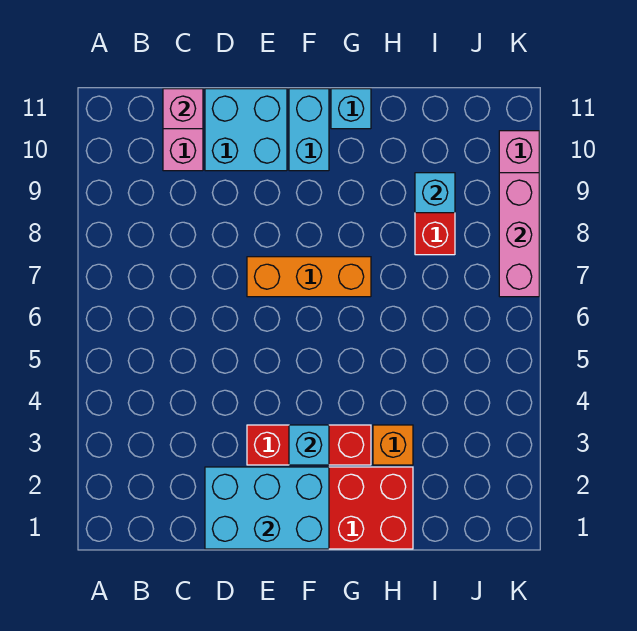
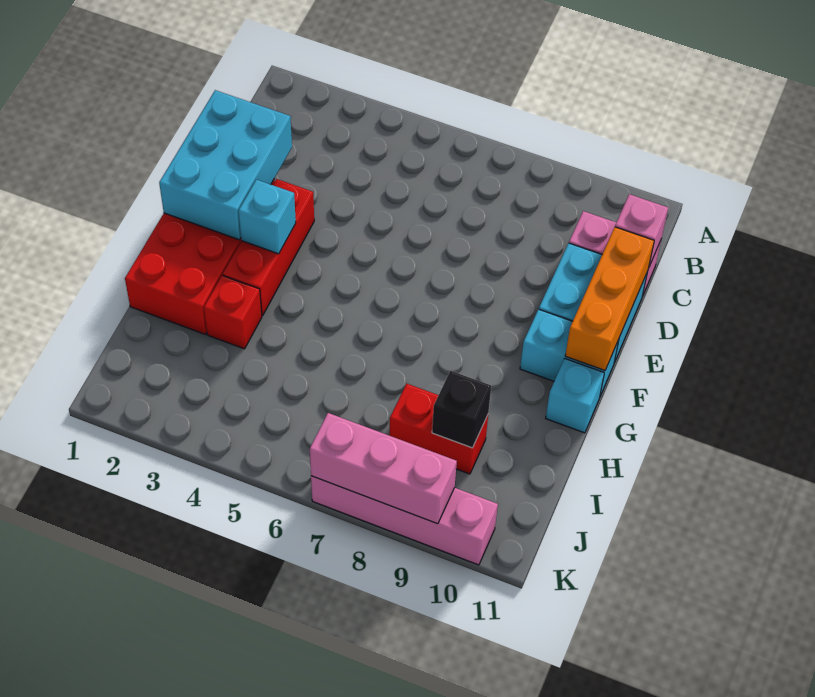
orange 1x3 brick [247,257,371,297] -> orange 1x3 brick moved to [565,227,654,370]
orange 1x1 brick [373,425,413,465] -> red 1x1 brick [204,276,262,349]
cyan 1x1 brick [415,173,455,213] -> black 1x1 brick [432,371,491,448]

